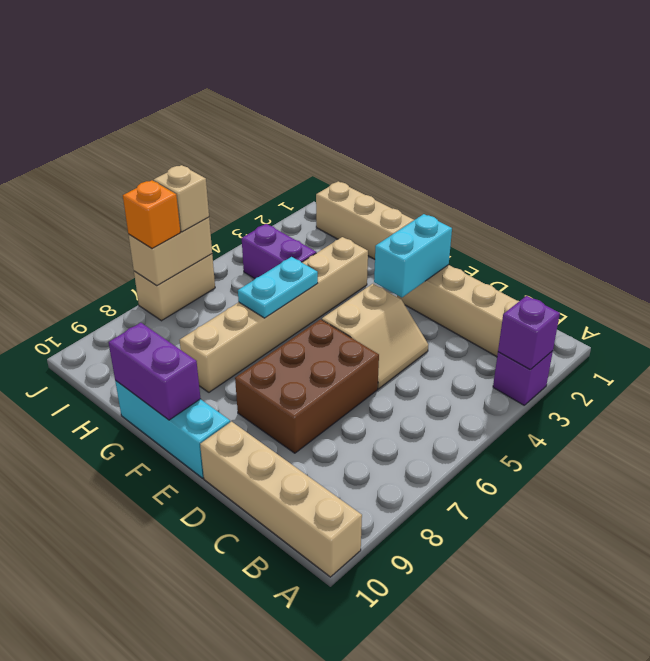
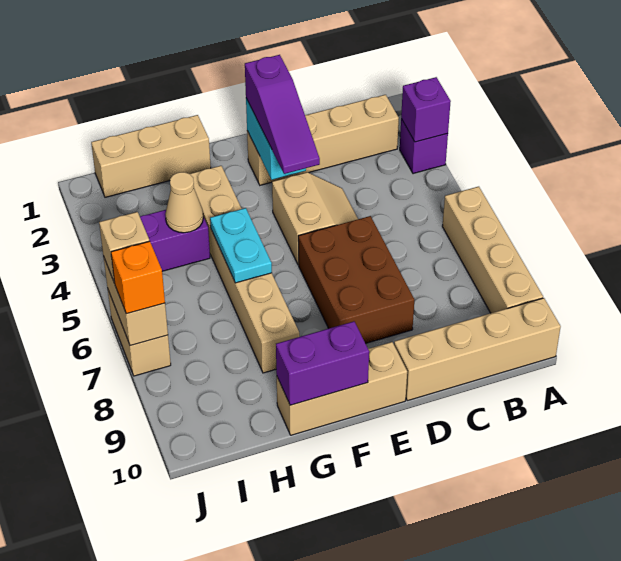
none -> tan 1x4 brick [442,187,543,313]
none -> purple 1x3 slope [245,55,320,174]
cyan 1x3 brick [115,381,230,478] -> tan 1x3 brick [276,342,407,435]
none -> tan 1x1 cone [165,172,203,233]

